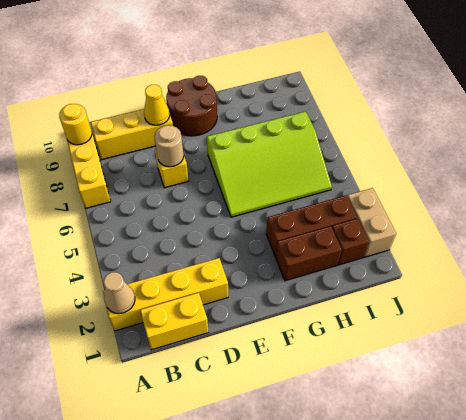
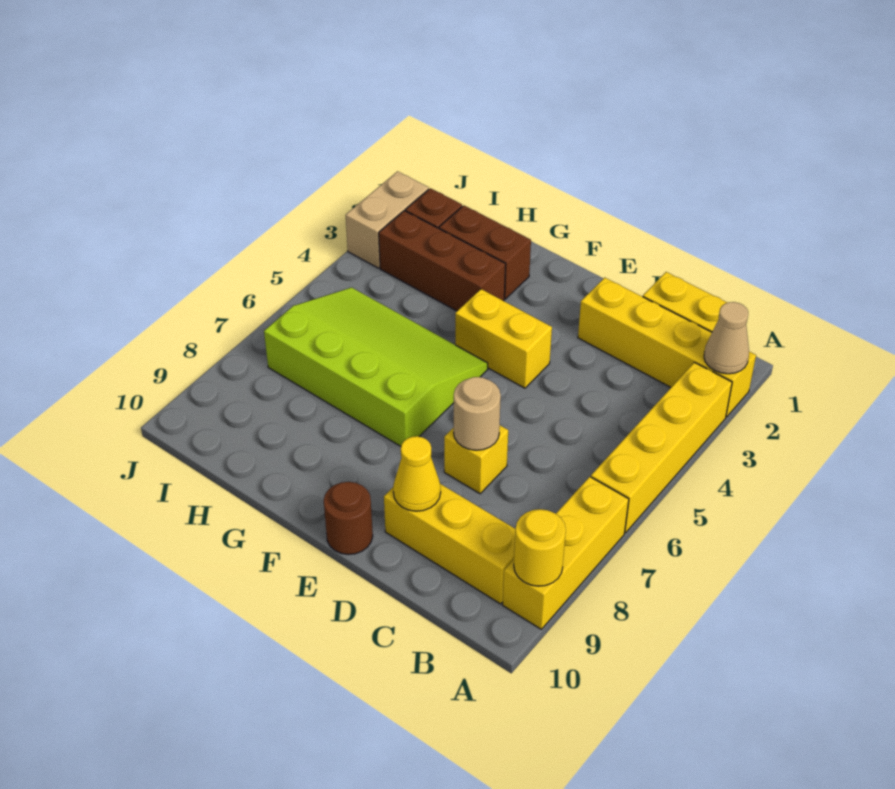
none -> yellow 1x4 brick [591,362,732,533]
none -> yellow 1x2 brick [455,289,552,388]
brown 2x2 round brick [166,76,217,136] -> brown 1x1 round brick [324,482,373,555]

